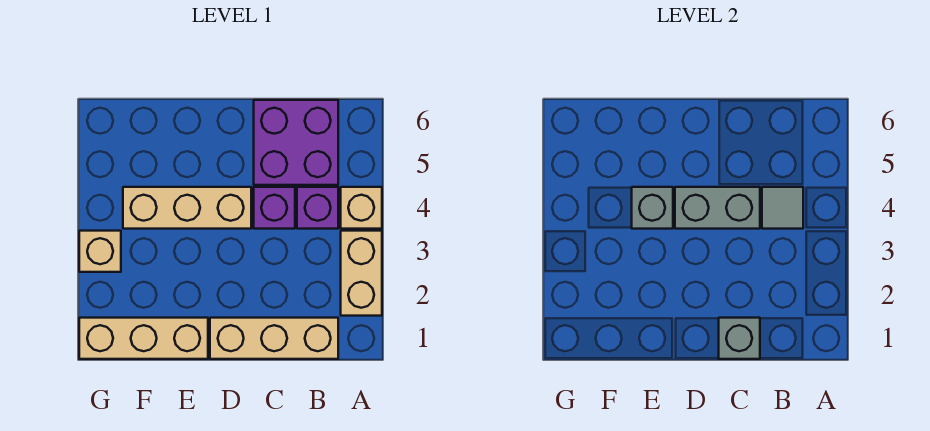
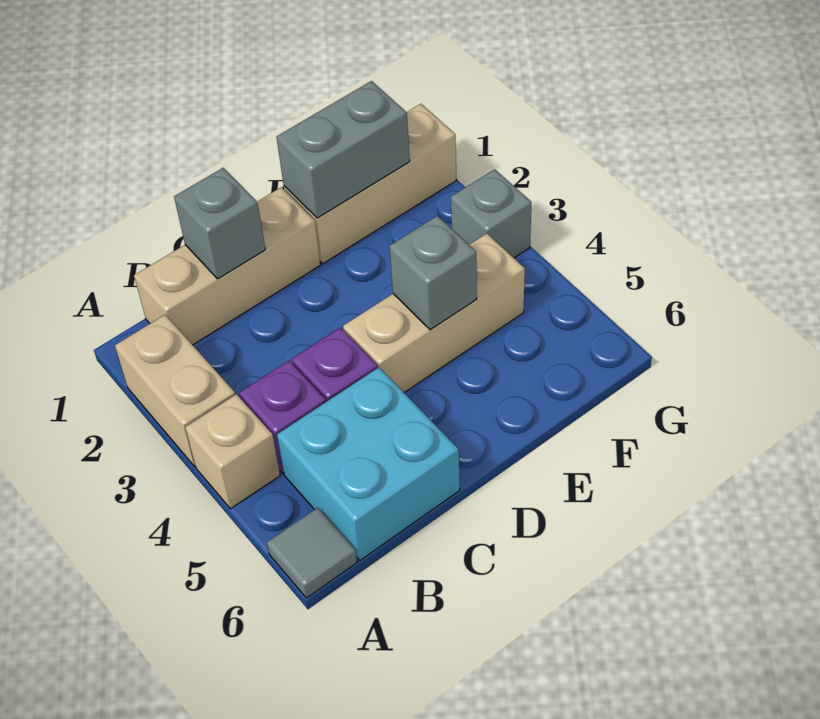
grey 1x1 tile [762,187,803,229] -> grey 1x1 tile moved to [267,508,357,598]
purple 2x2 brick [254,100,338,185] -> cyan 2x2 brick [277,367,460,560]
grey 1x2 brick [675,187,760,229] -> grey 1x2 brick moved to [277,81,410,218]
tan 1x1 brick [79,231,121,272] -> grey 1x1 brick [451,169,532,258]

